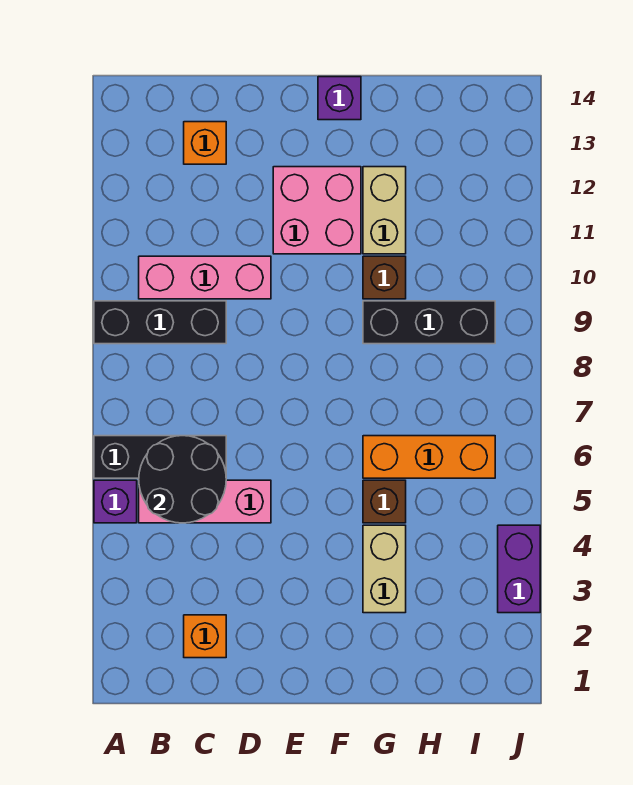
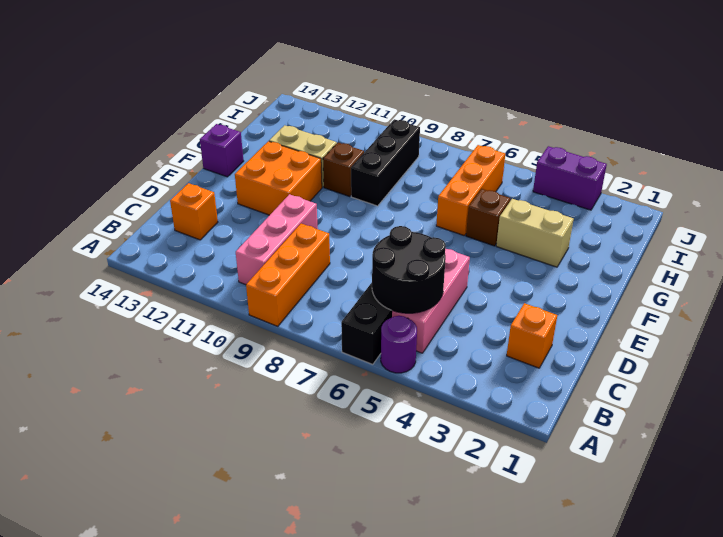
purple 1x1 brick [94,480,137,523] -> purple 1x1 round brick [381,316,417,373]
black 1x3 brick [94,301,226,344] -> orange 1x3 brick [246,224,330,326]
pink 2x2 brick [273,167,361,254] -> orange 2x2 brick [235,141,322,215]

